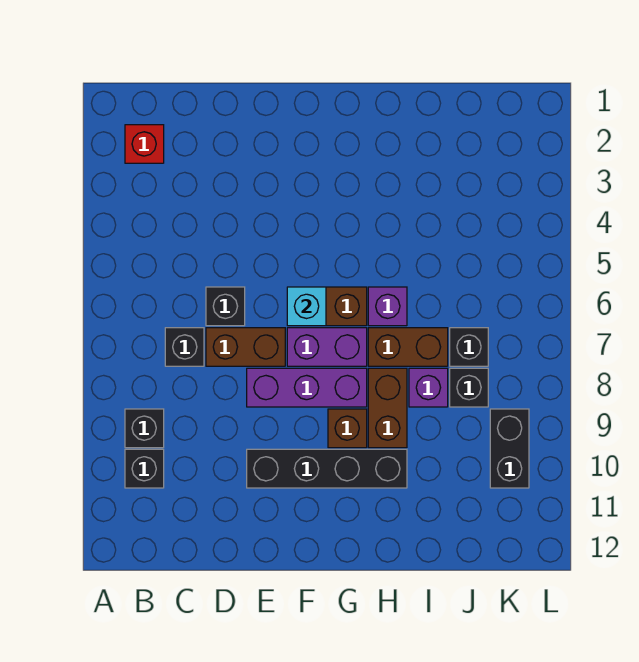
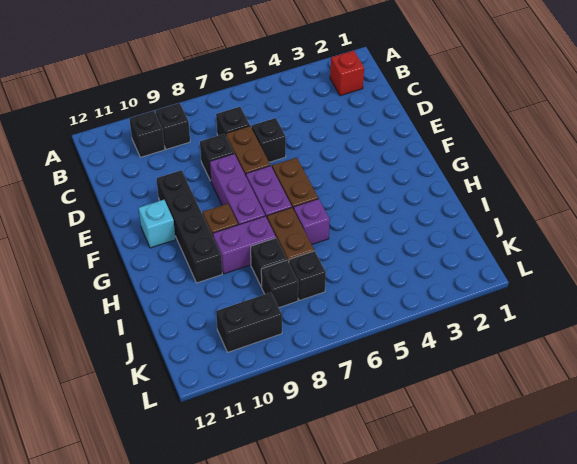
none -> black 1x1 brick [200,134,234,181]
cyan 1x1 brick [287,287,326,326] -> cyan 1x1 brick moved to [139,200,176,248]
brown 1x2 brick [368,368,407,448] -> purple 1x2 brick [213,216,276,274]
purple 1x1 brick [409,368,448,407] -> black 1x1 brick [251,238,287,287]

